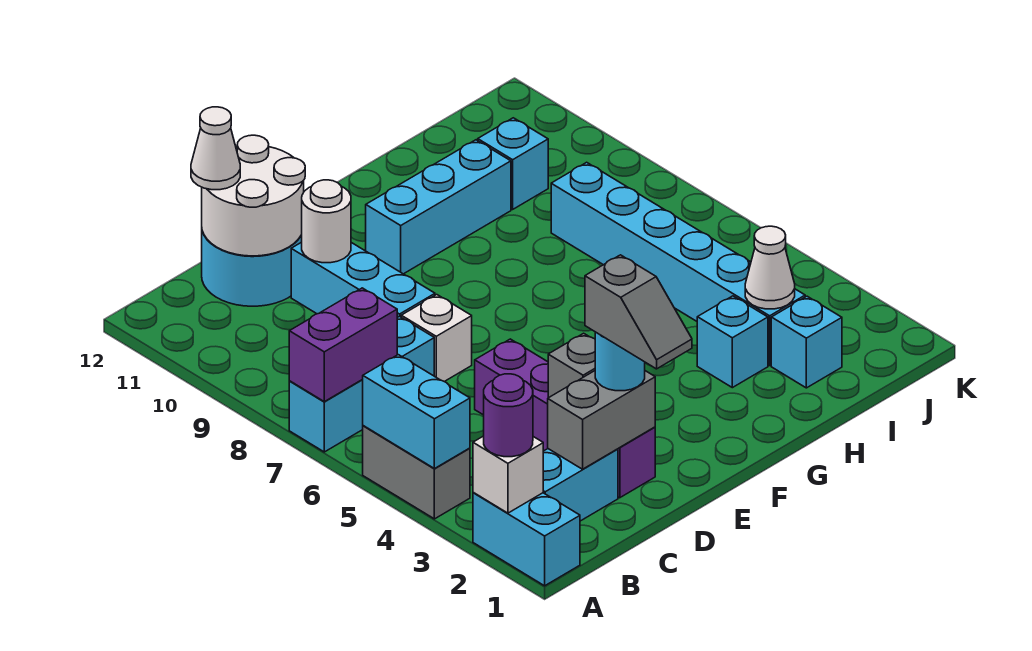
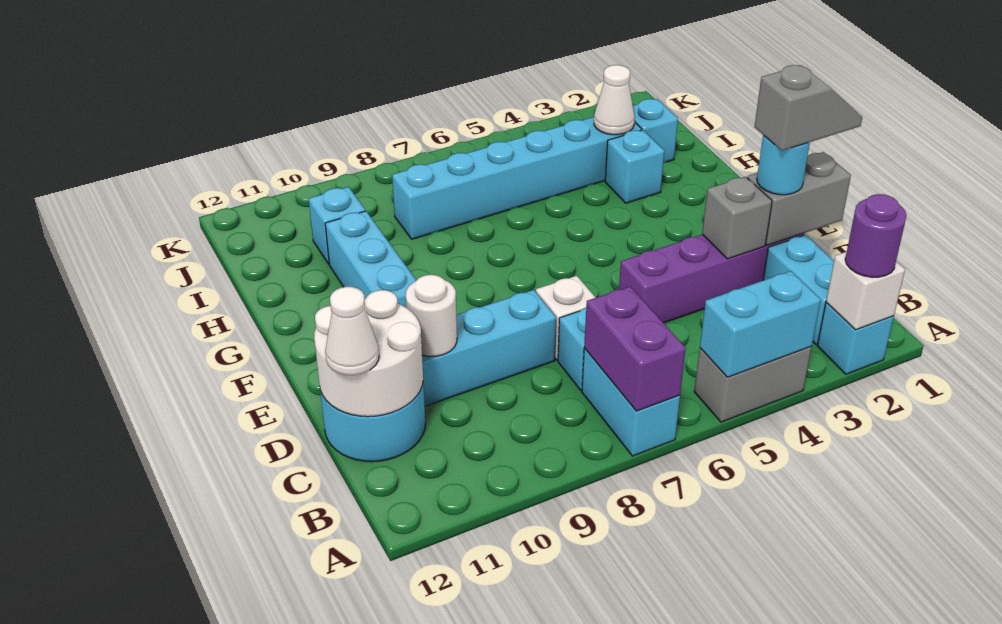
cyan 1x2 brick [473,493,580,586] -> cyan 1x1 brick [817,302,894,374]
grey 1x2 brick [548,371,655,469] -> grey 1x2 brick turned to [747,152,851,245]

